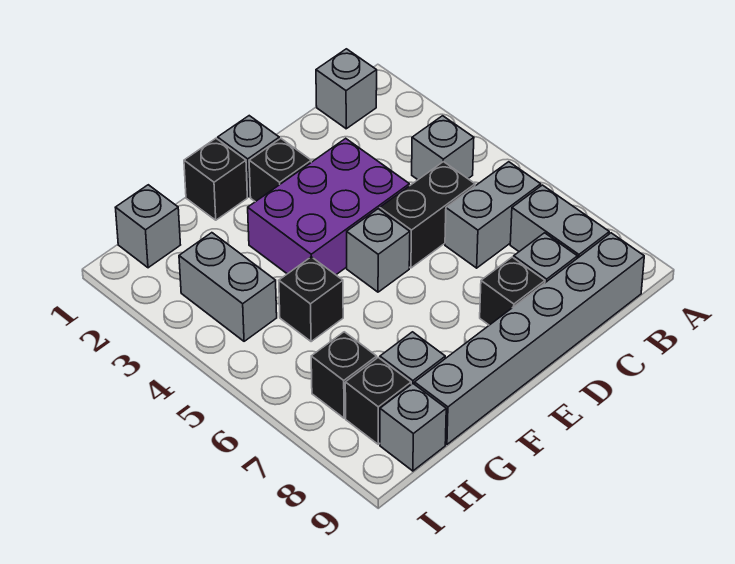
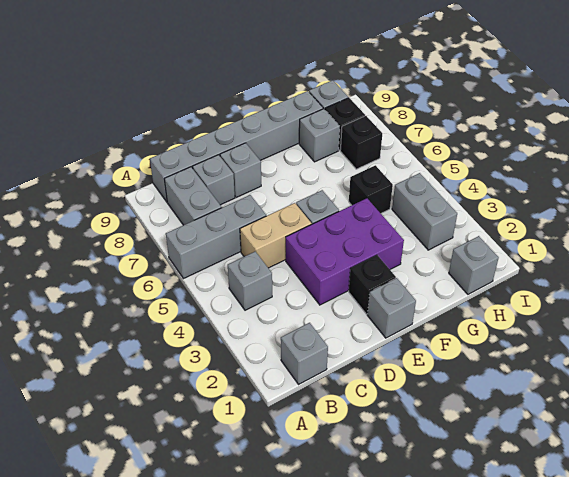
grey 1x2 brick [445,162,541,268] -> grey 1x3 brick [166,195,266,279]
black 1x2 brick [380,162,475,268] -> tan 1x2 brick [240,203,312,268]
black 1x1 brick [480,257,545,325] -> grey 1x1 brick [220,143,261,198]
black 1x1 brick [184,138,247,220] -> none

